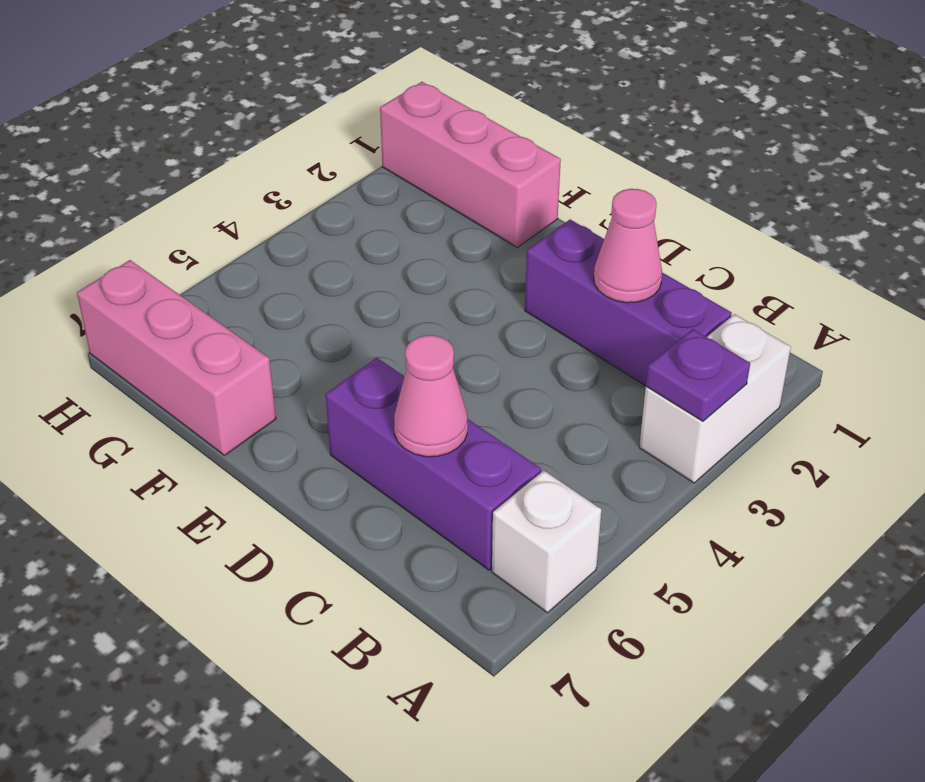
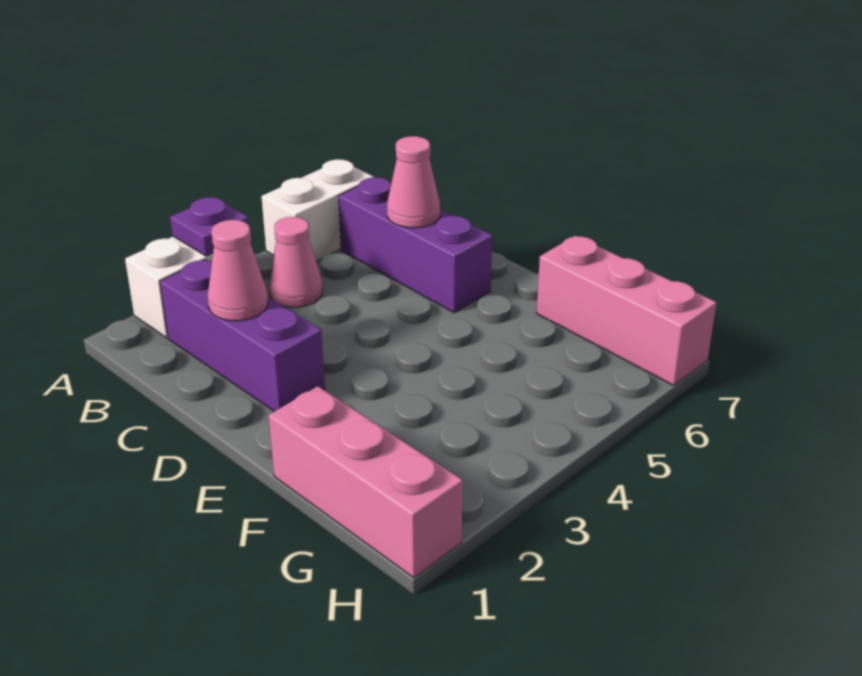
white 1x1 brick [492,471,601,613] -> white 1x2 brick [261,159,374,261]
none -> pink 1x1 cone [269,217,323,307]

